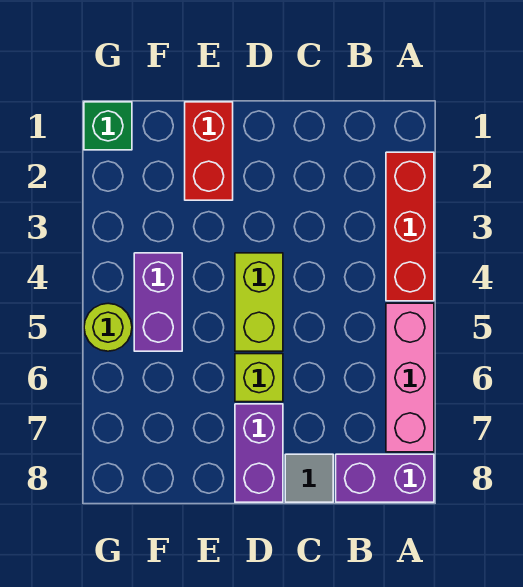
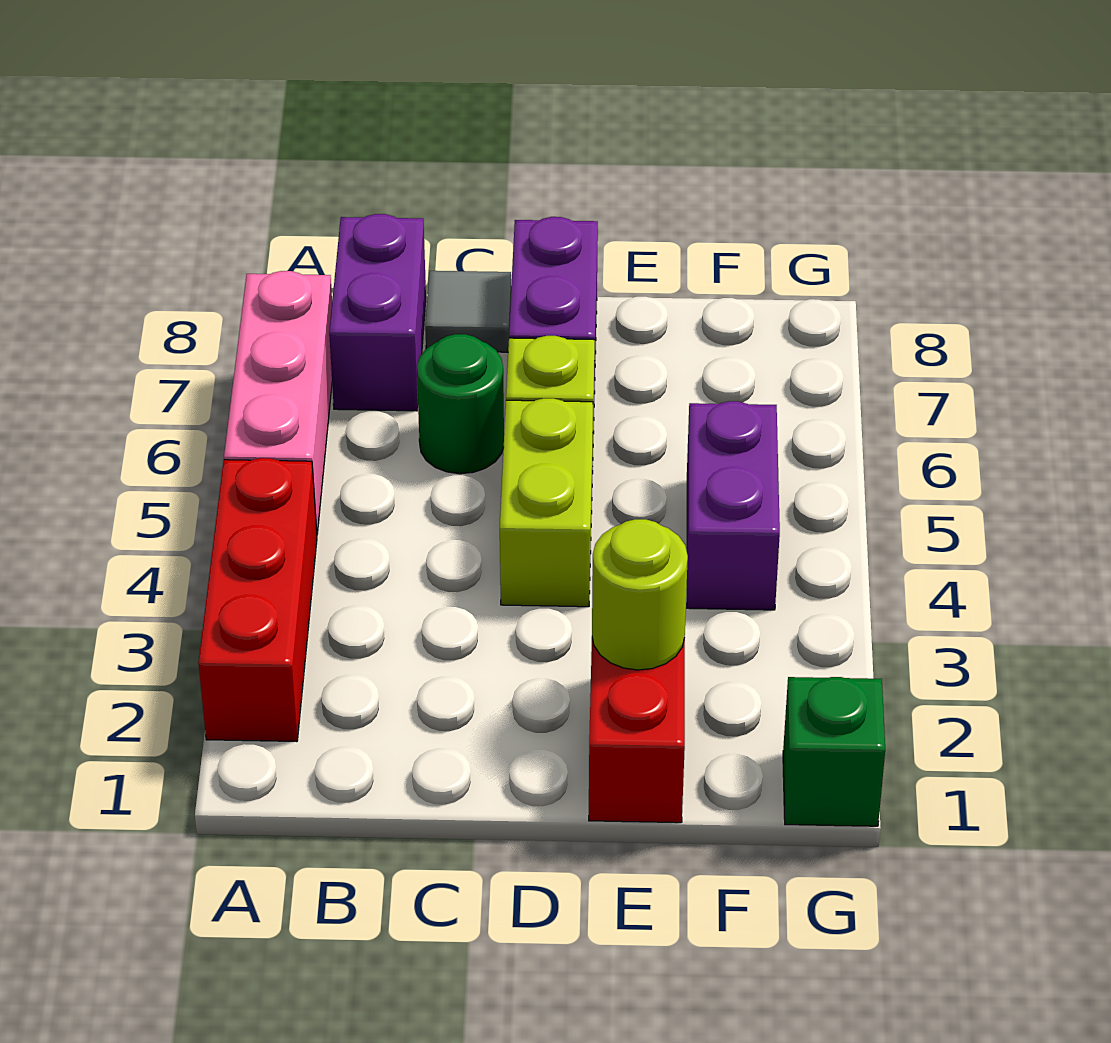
purple 1x2 brick [336,454,434,502] -> purple 1x2 brick turned to [329,214,426,411]
none -> green 1x1 round brick [417,334,504,474]
lime 1x1 round brick [84,303,132,351] -> lime 1x1 round brick moved to [592,519,688,670]

